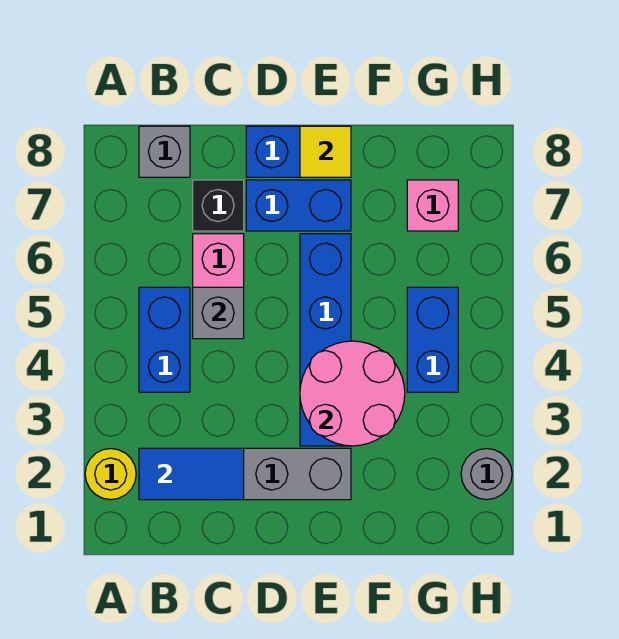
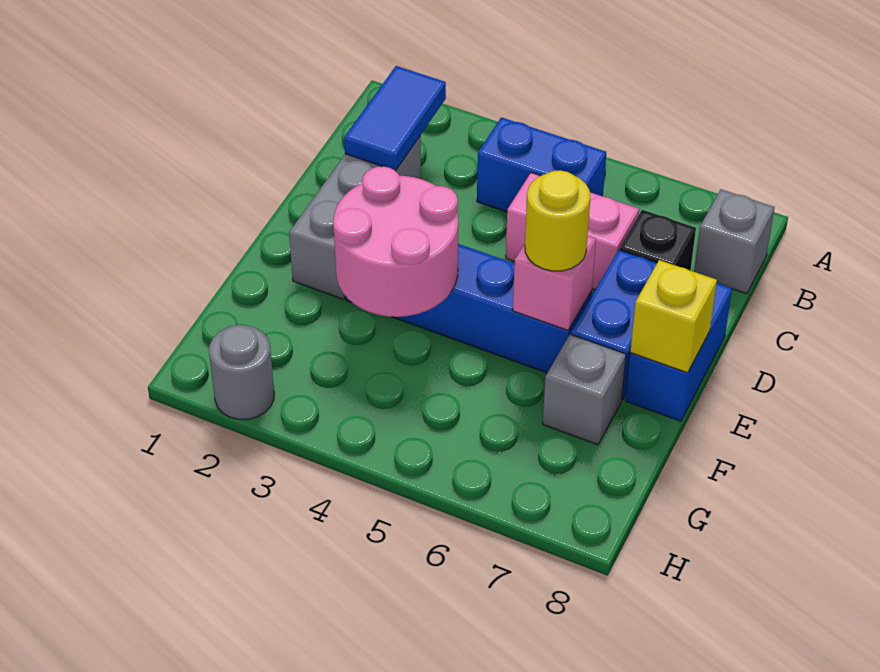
yellow 1x1 round brick [85,449,136,500] -> yellow 1x1 round brick moved to [525,170,590,271]
grey 1x1 brick [193,287,244,339] -> grey 1x1 brick moved to [543,334,626,445]
yellow 1x1 tile [300,126,351,177] -> yellow 1x1 brick [630,260,717,373]
blue 1x2 brick [407,287,458,392] -> none
pink 1x1 brick [407,180,458,231] -> pink 1x1 brick moved to [513,236,596,330]

